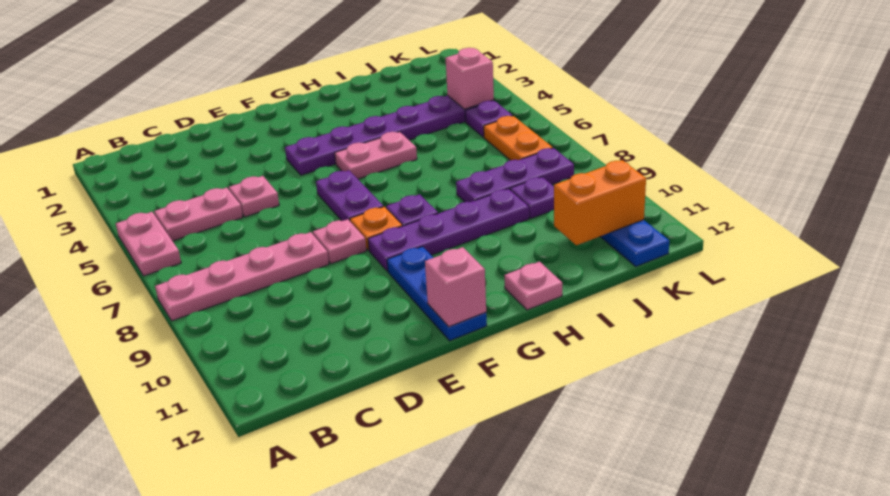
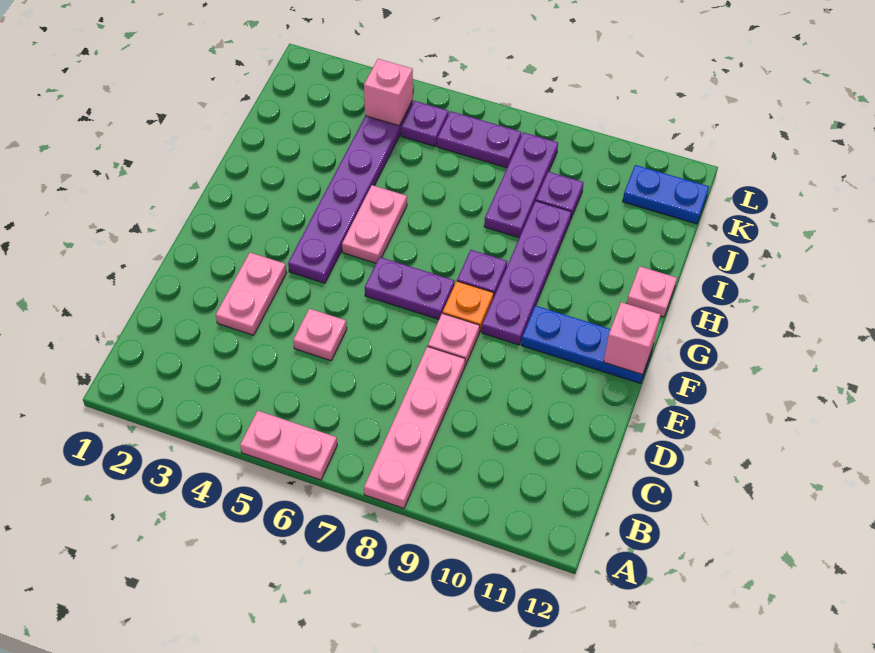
pink 1x2 plate [154,188,243,241] -> pink 1x2 plate moved to [216,253,287,335]
orange 1x2 brick [554,160,646,245] -> none
orange 1x2 plate [484,116,553,160] -> purple 1x2 plate [437,111,521,168]

